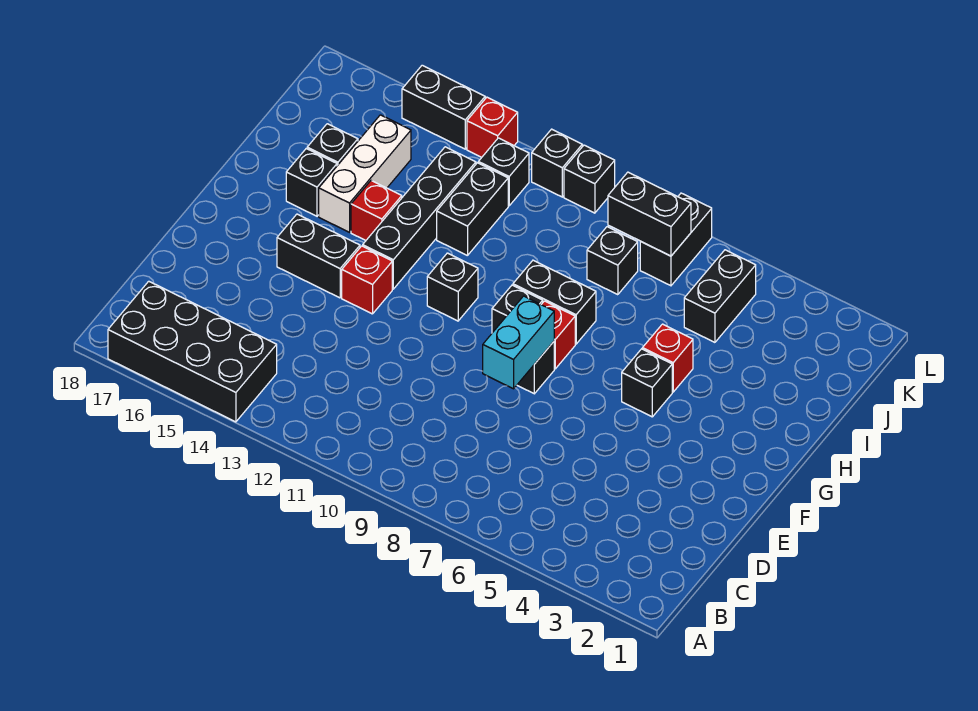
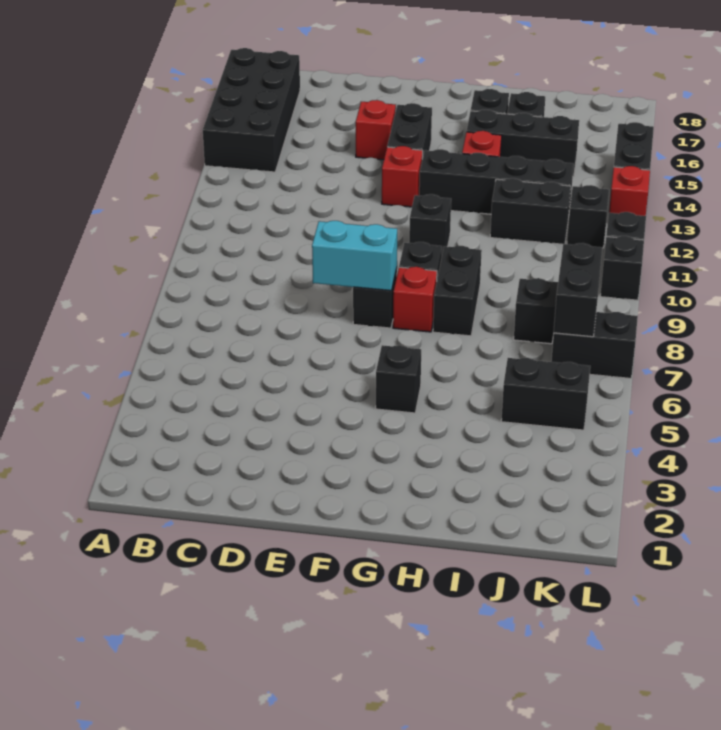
red 1x1 brick [642,324,693,392] -> red 1x1 brick moved to [356,100,396,160]
white 1x3 brick [319,115,411,232] -> black 1x3 brick [466,110,579,177]

